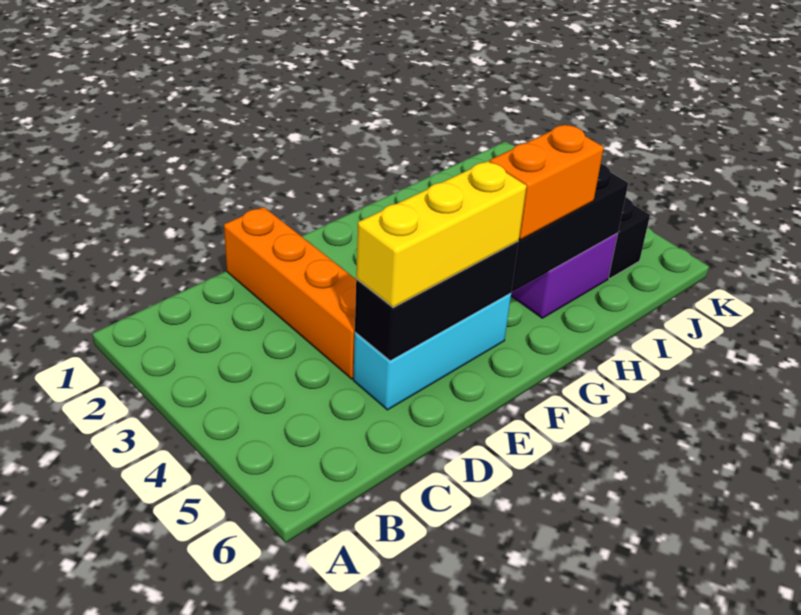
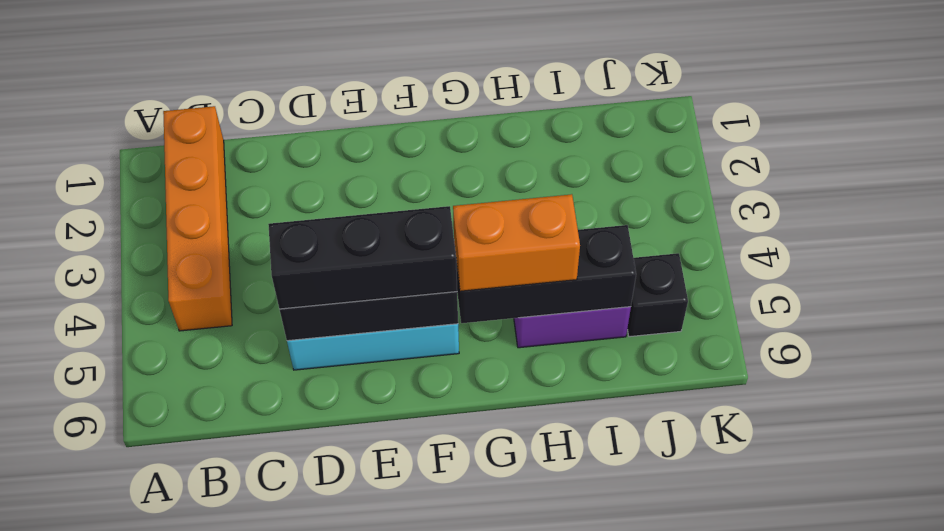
orange 1x4 brick [224,207,356,379] -> orange 1x4 brick moved to [163,106,232,331]
yellow 1x3 brick [356,161,526,307] -> black 1x3 brick [268,206,457,309]

